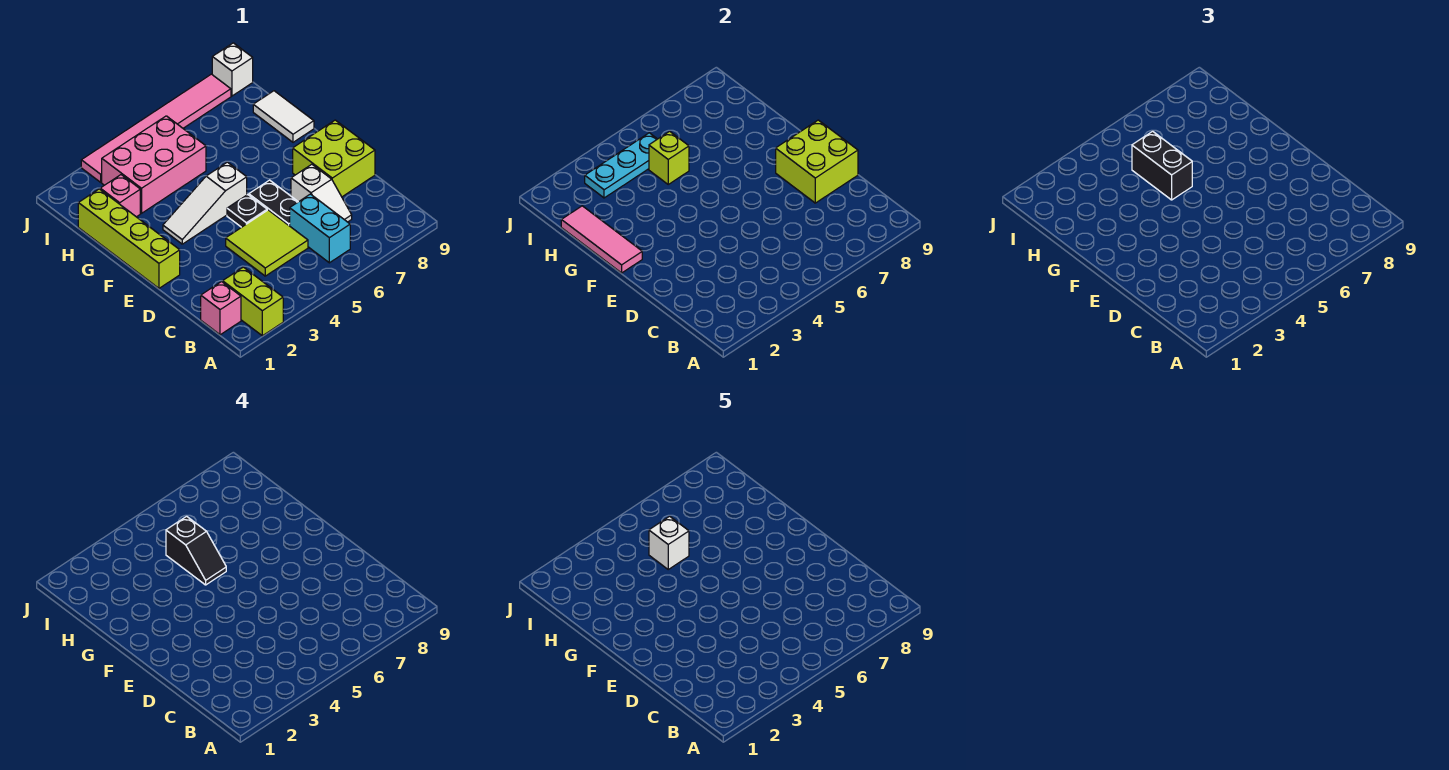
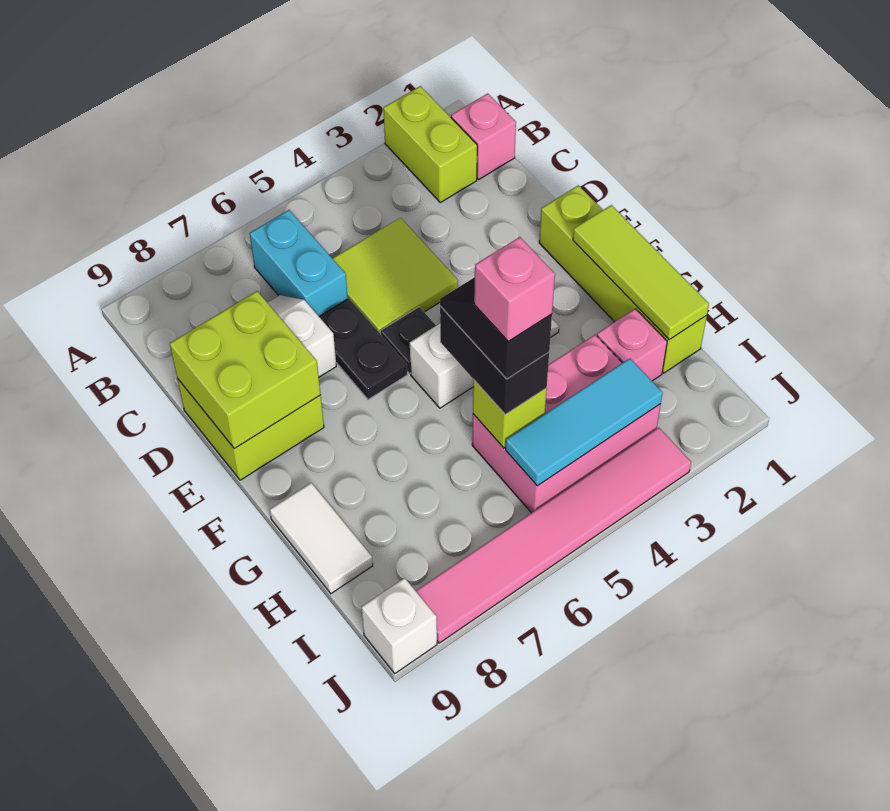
pink 1x3 tile [561,206,642,273] -> lime 1x3 tile [573,205,709,340]
white 1x1 brick [649,516,689,569] -> pink 1x1 brick [474,237,555,341]
cyan 1x3 plate [585,133,657,198] -> cyan 1x3 tile [506,359,663,486]

